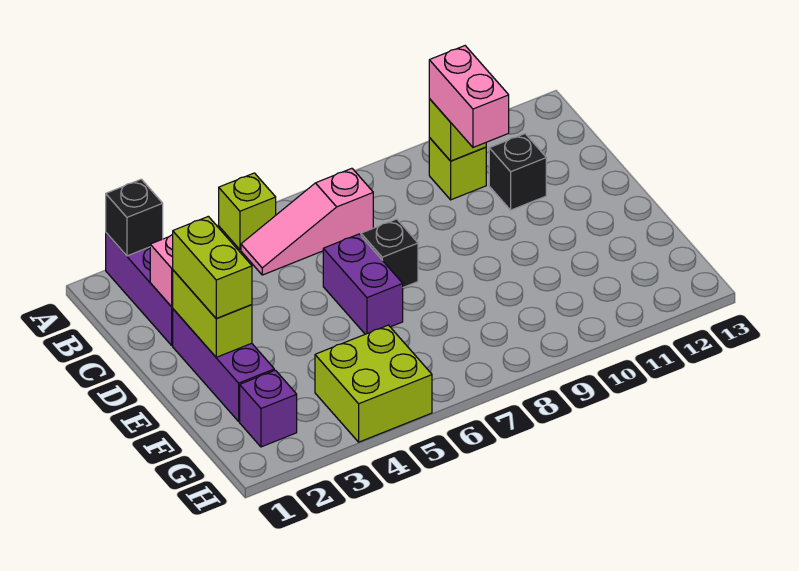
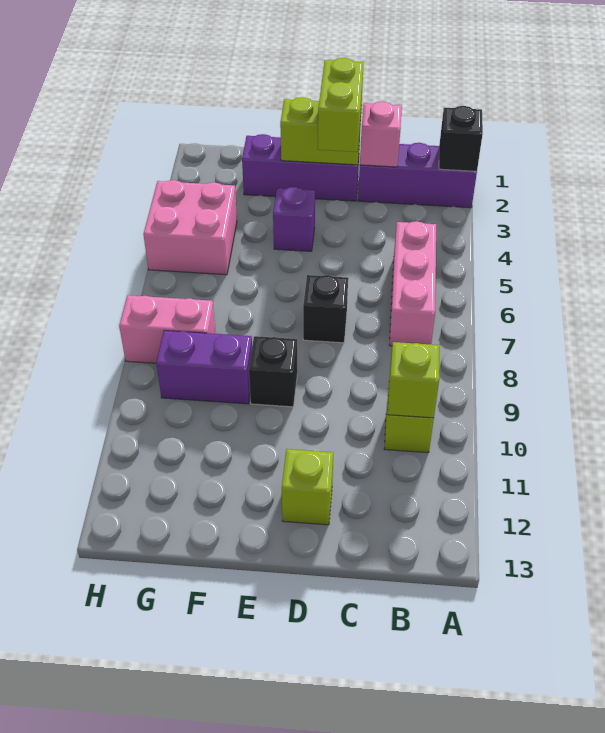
lime 1x1 brick [219,173,276,250] -> lime 1x1 brick moved to [282,449,333,525]
pink 1x3 slope [241,168,373,275] -> pink 1x3 brick [390,221,436,346]
pink 1x2 brick [429,46,509,147] -> pink 1x2 brick moved to [119,295,216,363]
black 1x1 brick [489,134,546,210] -> black 1x1 brick moved to [249,336,297,407]
lime 1x2 brick [173,216,252,319] -> lime 1x2 brick turned to [318,58,364,152]
purple 1x2 brick [323,234,403,334] -> purple 1x2 brick moved to [156,330,252,404]
purple 1x1 brick [240,370,297,447] -> purple 1x1 brick moved to [273,187,315,251]
lime 2x2 brick [315,325,432,442] -> pink 2x2 brick [143,180,237,275]

